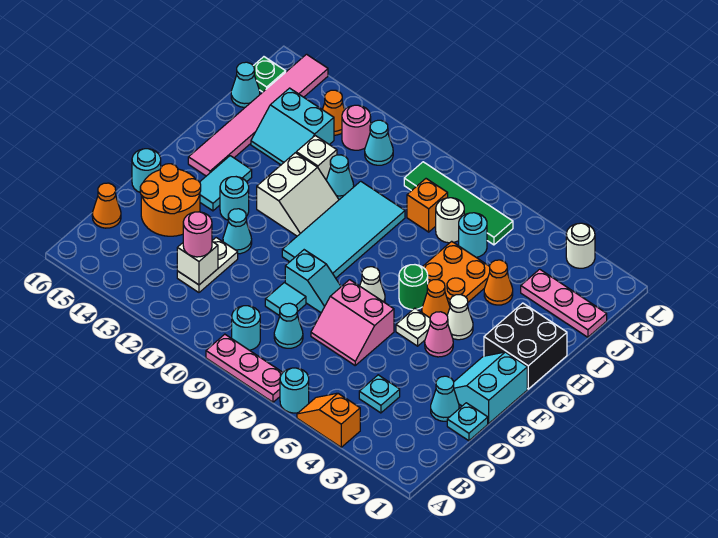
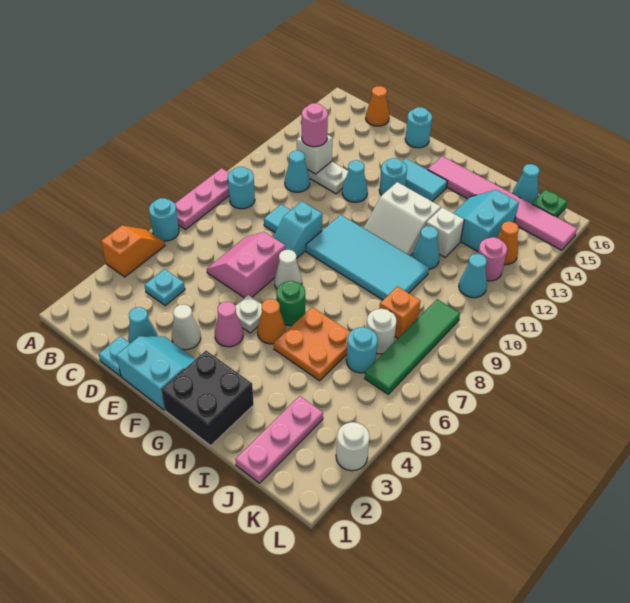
cyan 1x1 cone [274,303,303,348] -> cyan 1x1 cone moved to [285,151,310,192]
orange 2x2 round brick [140,164,201,236] -> none
white 1x1 cone [447,295,473,340] -> white 1x1 cone moved to [172,305,201,350]
orange 1x1 cone [484,260,513,305] -> none

